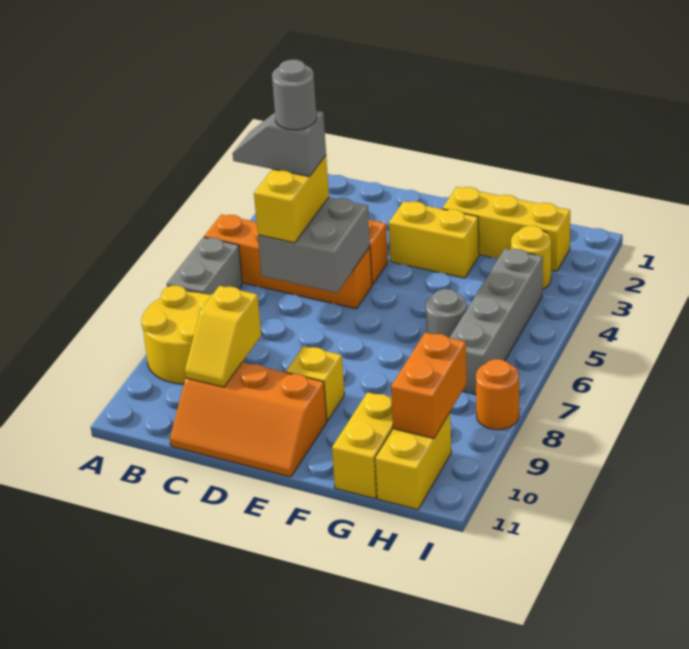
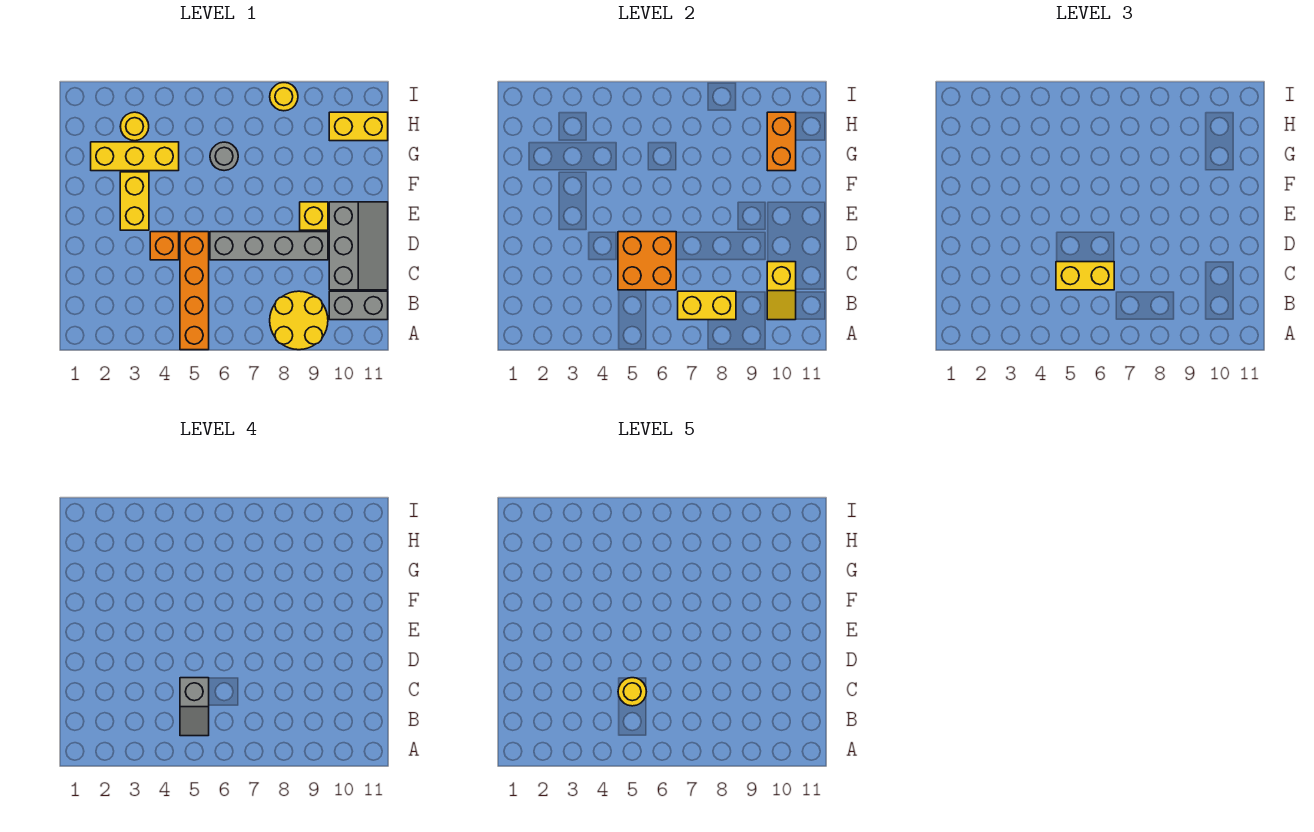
grey 1x2 brick [167,237,242,295] -> grey 1x2 brick moved to [329,291,388,320]
grey 2x2 brick [258,197,370,293] -> orange 2x2 brick [618,232,676,290]
grey 1x1 round brick [272,60,317,130] -> yellow 1x1 round brick [618,678,646,706]
yellow 1x2 slope [185,286,261,387] -> yellow 1x2 slope turned to [767,262,796,320]
orange 2x3 slope [170,362,327,477] -> grey 2x3 slope [329,202,388,290]
yellow 1x3 brick [442,187,570,271] -> yellow 1x3 brick turned to [91,142,179,171]
yellow 1x2 brick [332,392,393,499] -> yellow 1x2 brick moved to [678,291,736,320]
grey 1x4 brick [450,249,543,395] -> grey 1x4 brick moved to [210,232,328,260]
orange 1x2 brick [391,333,467,439] -> orange 1x2 brick turned to [767,112,796,171]
orange 1x1 round brick [476,359,519,430] -> yellow 1x1 round brick [270,83,298,111]

